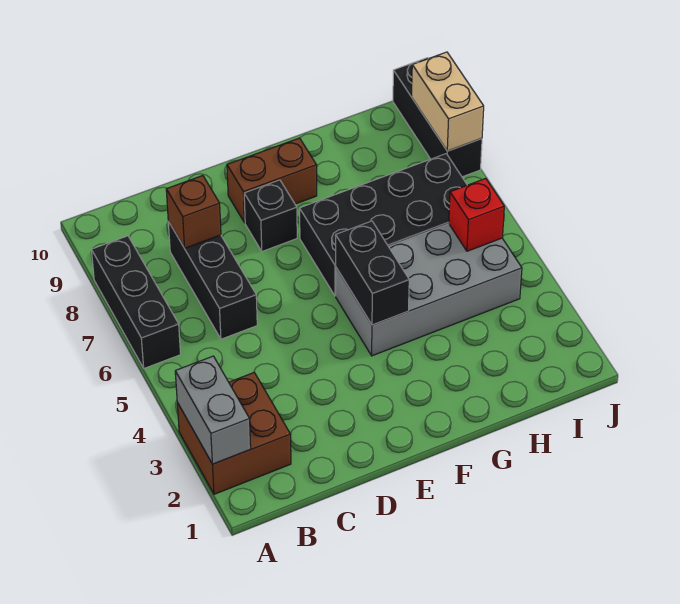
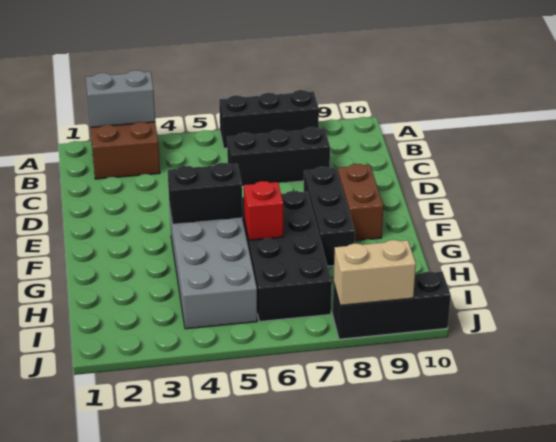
brown 1x1 brick [166,176,221,248] -> none
black 1x1 brick [244,180,297,251] -> black 1x3 brick [304,167,355,266]
red 1x1 brick [449,178,504,251] -> red 1x1 brick moved to [243,181,283,240]

